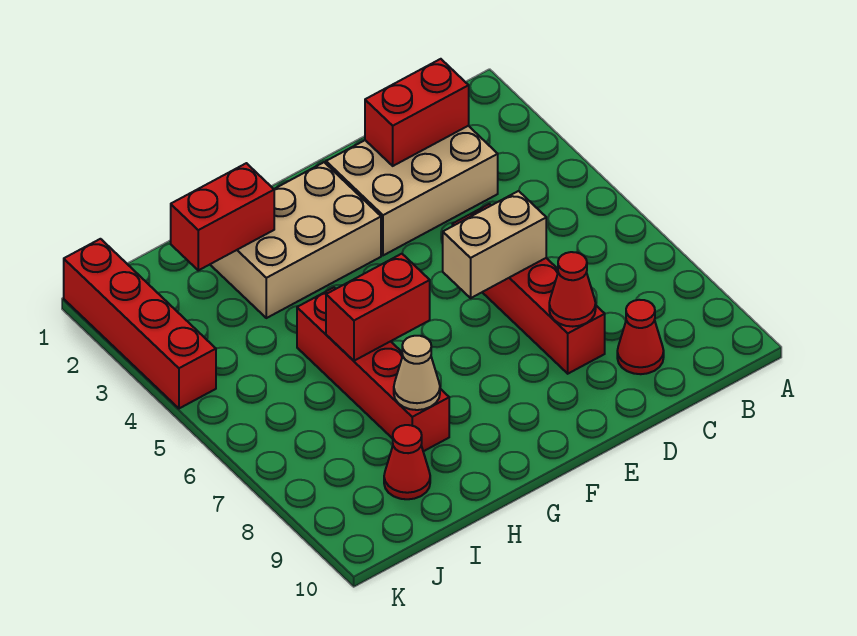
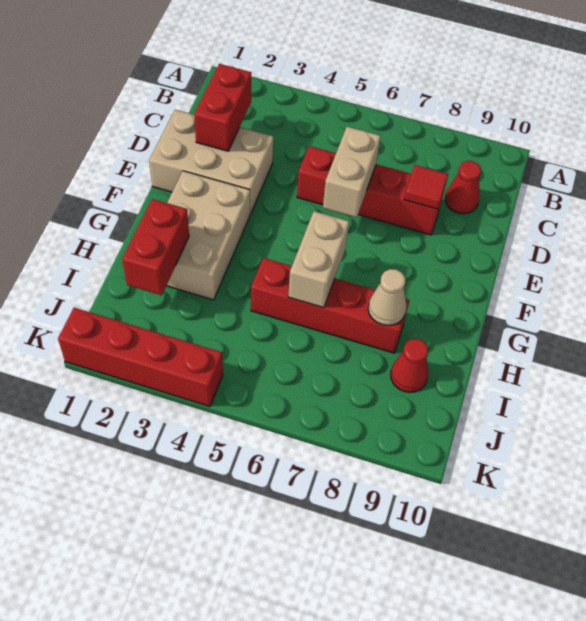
tan 2x3 brick [326,126,498,255] -> tan 2x3 brick turned to [149,110,273,214]
red 1x1 cone [549,252,596,327] -> red 1x1 tile [404,165,448,209]
red 1x2 brick [326,254,430,361] -> tan 1x2 brick [288,211,349,308]

